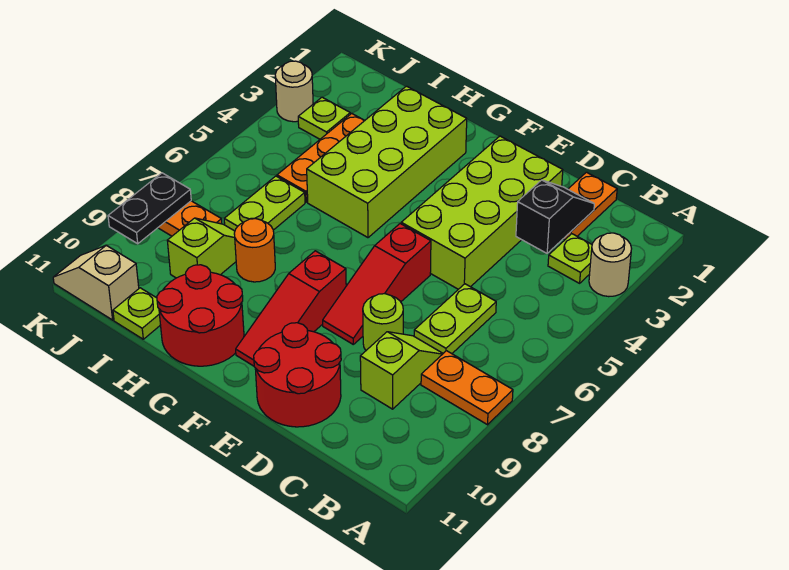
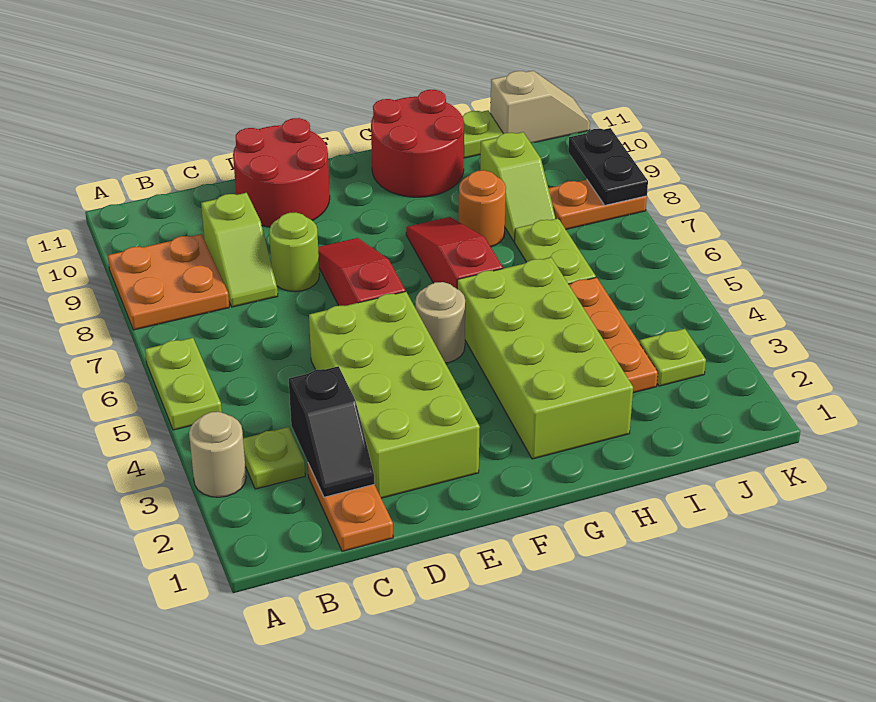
orange 1x2 plate [421,351,513,425] -> orange 2x2 plate [108,234,229,330]
lime 1x2 plate [414,284,496,354] -> lime 1x2 plate moved to [145,338,222,430]
red 1x3 slope [236,251,346,366] -> red 1x3 slope moved to [406,217,503,288]
tan 1x1 round brick [275,61,313,122] -> tan 1x1 round brick moved to [415,282,465,363]

